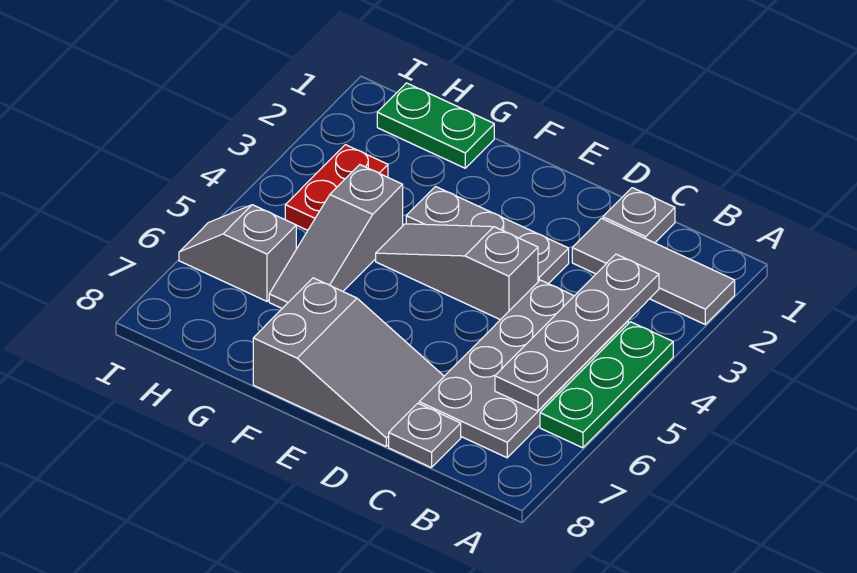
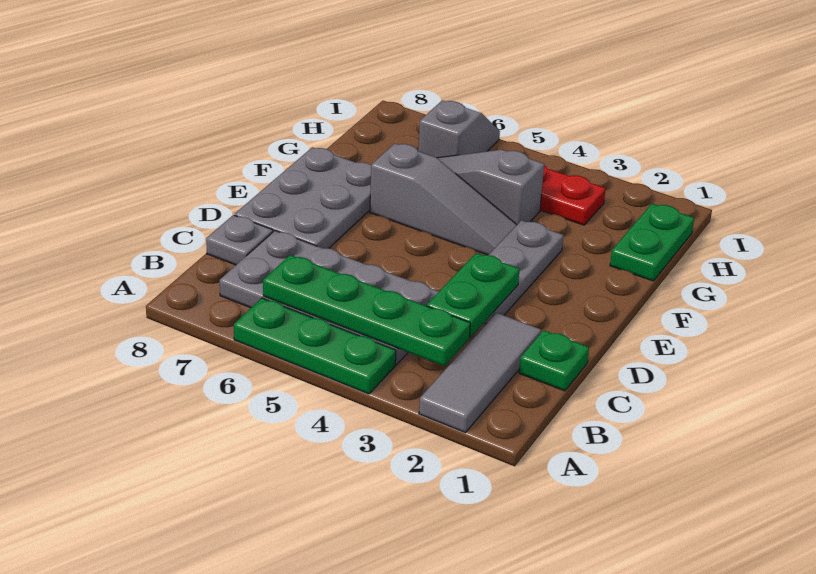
grey 1x4 plate [495,254,659,411] -> green 1x4 plate [263,255,470,366]
grey 1x1 plate [603,188,675,243] -> green 1x1 plate [519,330,589,391]
none -> green 1x2 plate [427,253,520,338]
grey 1x3 slope [376,224,538,320] -> grey 1x3 slope turned to [370,143,517,255]
grey 2x3 slope [253,278,444,447] -> grey 2x3 plate [235,147,371,248]

